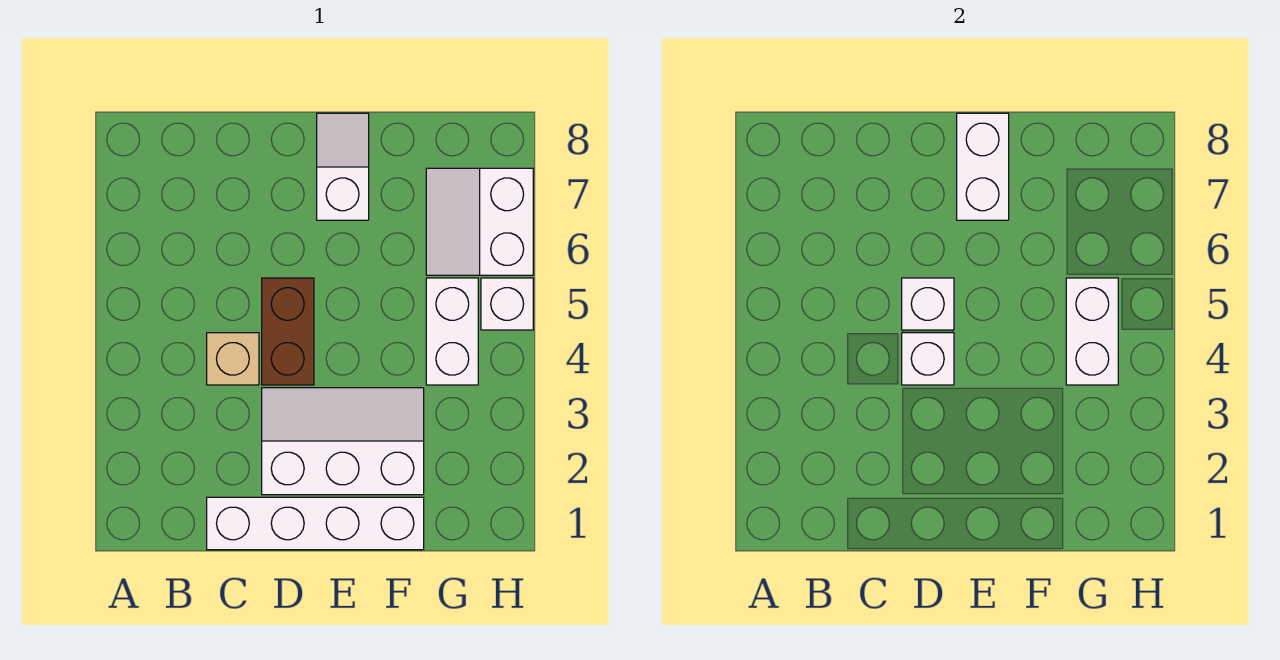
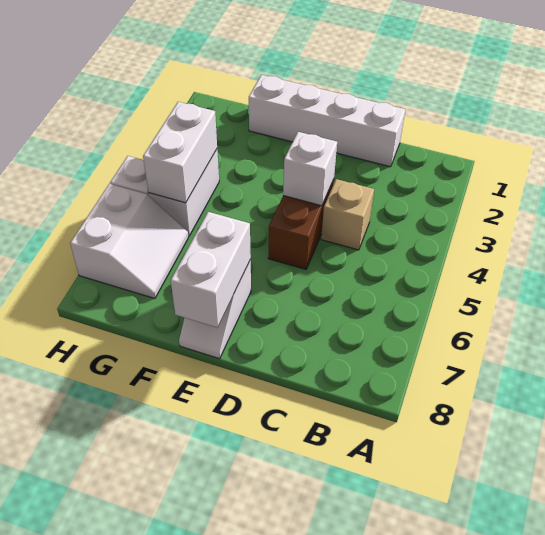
white 2x3 slope [262,388,424,495] -> none
white 1x1 brick [902,278,954,330] -> none

